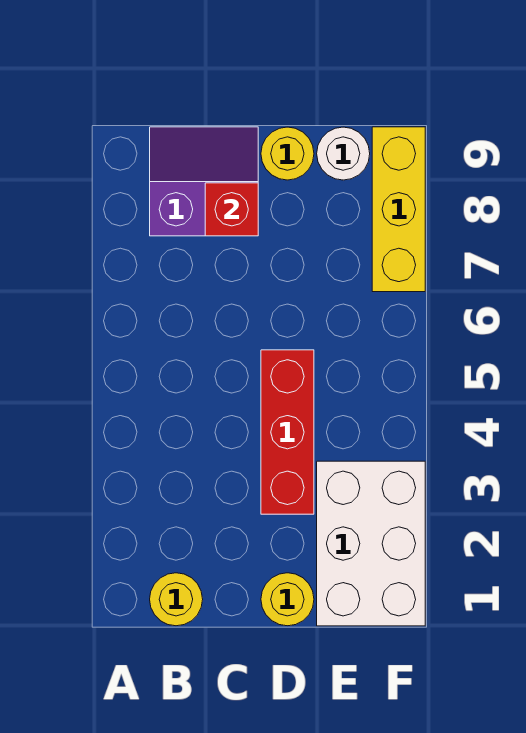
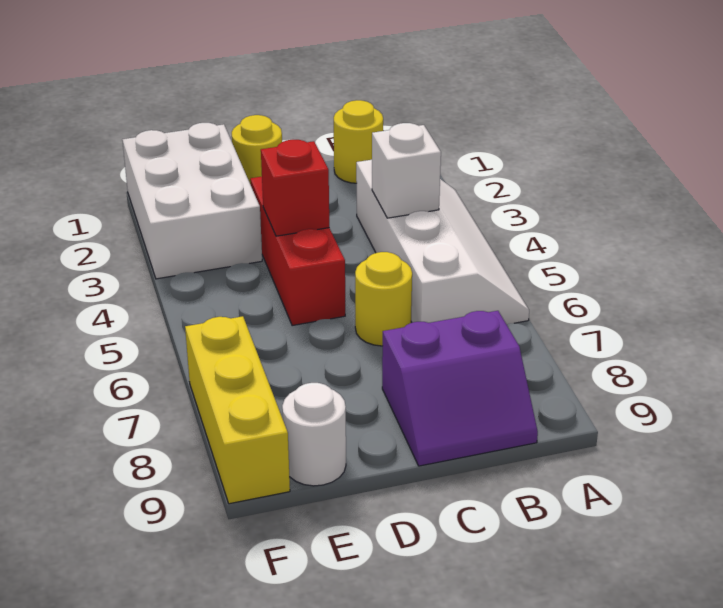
none -> white 2x4 slope [356,160,529,324]
none -> white 1x1 brick [372,123,441,218]
red 1x1 brick [205,183,258,236] -> red 1x1 brick moved to [261,140,329,236]
yellow 1x1 round brick [261,127,314,180] -> yellow 1x1 round brick moved to [355,252,412,346]

